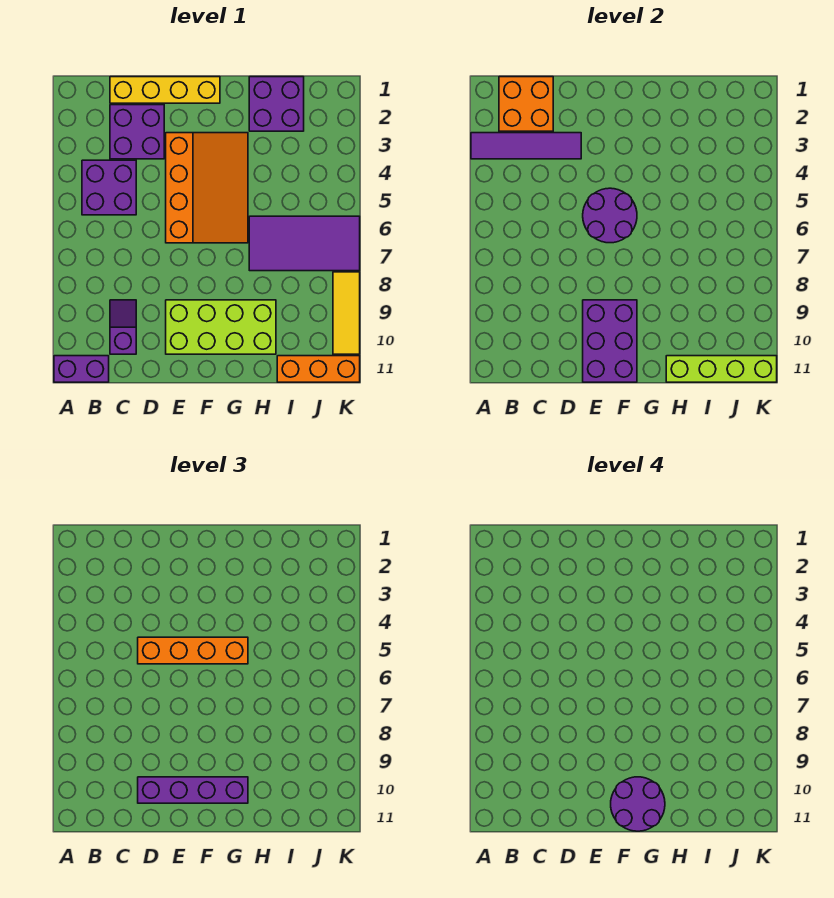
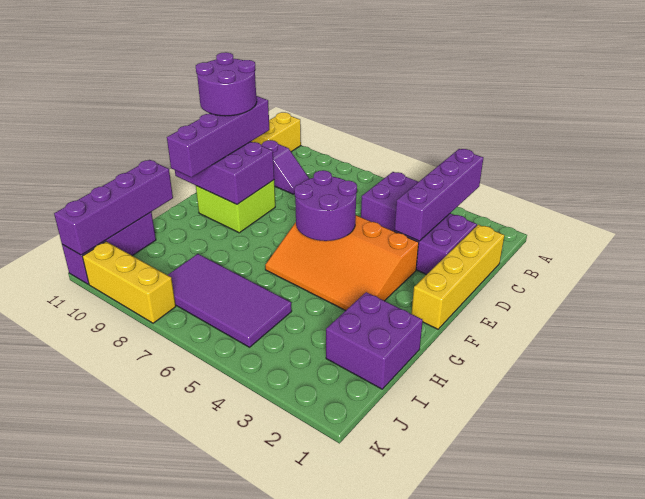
purple 1x4 tile [471,133,581,159] -> purple 1x4 brick [395,149,483,241]
purple 1x2 brick [54,356,109,382] -> yellow 1x2 brick [251,112,301,152]
orange 2x2 brick [499,77,553,131] -> none
orange 1x4 brick [138,637,248,664] -> none
lime 2x4 brick [166,300,276,354] -> lime 2x2 brick [196,180,275,233]
purple 2x2 round brick [611,777,665,831] -> purple 2x2 round brick moved to [196,52,257,116]
purple 2x4 tile [249,216,360,271] -> purple 2x4 tile turned to [168,254,292,347]
lime 1x4 brick [666,356,777,382] -> purple 1x4 brick [54,160,173,255]
orange 1x3 brick [277,356,360,382] -> purple 1x3 brick [62,212,156,284]
yellow 1x3 tile [333,272,360,354] -> yellow 1x3 brick [83,242,176,323]

